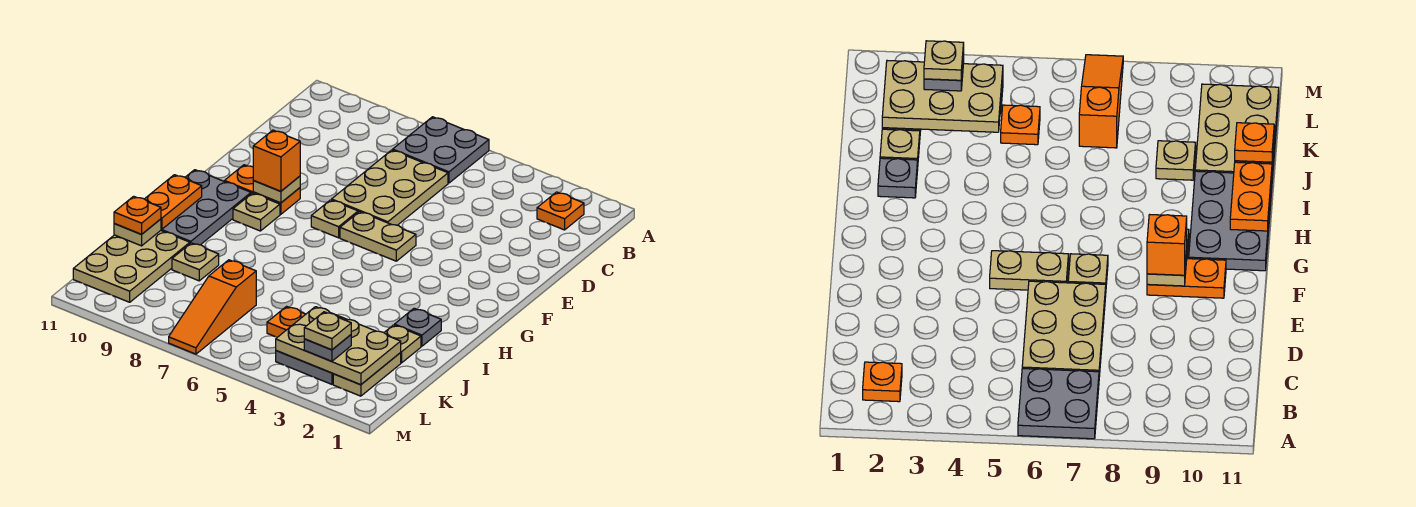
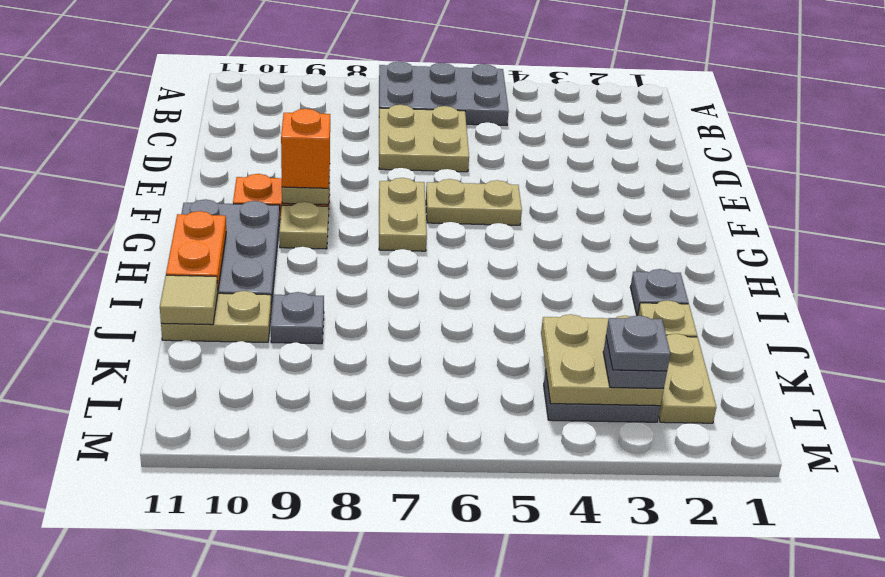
grey 2x2 plate [393,117,489,183] -> grey 2x3 plate [379,61,509,125]
orange 1x1 plate [537,192,584,230] -> none
tan 2x3 plate [332,150,448,225] -> tan 2x2 plate [379,105,469,172]
tan 1x1 plate [311,200,358,238] -> tan 1x2 plate [379,178,427,251]
tan 1x1 plate [172,243,219,281] -> grey 1x1 plate [271,292,324,344]
tan 2x3 plate [73,231,190,302] -> tan 1x2 plate [161,291,271,342]
tan 1x1 plate [114,219,161,246] -> tan 1x1 tile [160,275,218,325]
orange 1x1 plate [114,196,161,234] -> none
tan 2x3 plate [276,307,401,385] -> tan 2x2 plate [541,314,664,406]
orange 1x1 plate [267,306,306,337] -> none
orange 1x3 slope [169,260,256,354] -> none
tan 1x1 plate [304,312,351,350] -> grey 1x1 plate [606,315,670,371]

